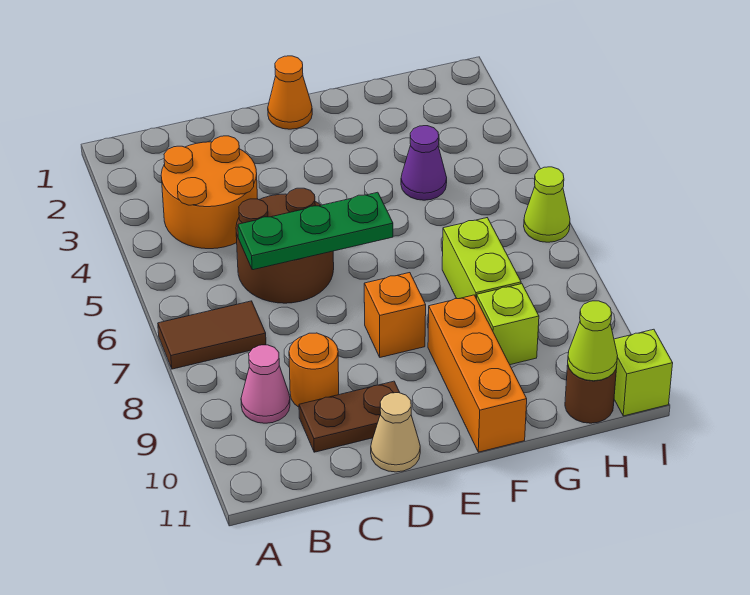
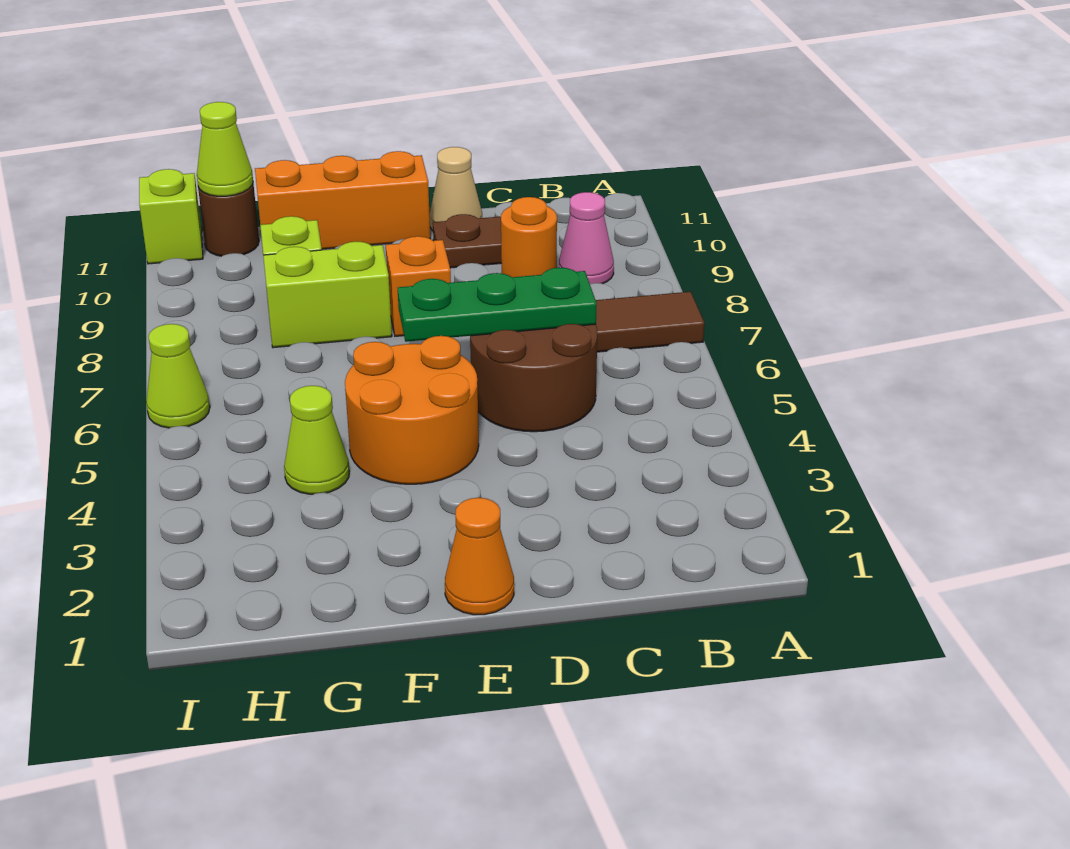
orange 2x2 round brick [161,136,258,249] -> orange 2x2 round brick moved to [345,336,479,484]
orange 1x3 brick [428,295,527,452] -> orange 1x3 brick turned to [255,151,430,249]
purple 1x1 cone [401,126,447,200] -> lime 1x1 cone [284,386,349,494]
lime 1x2 brick [442,218,521,299] -> lime 1x2 brick turned to [263,241,392,348]

